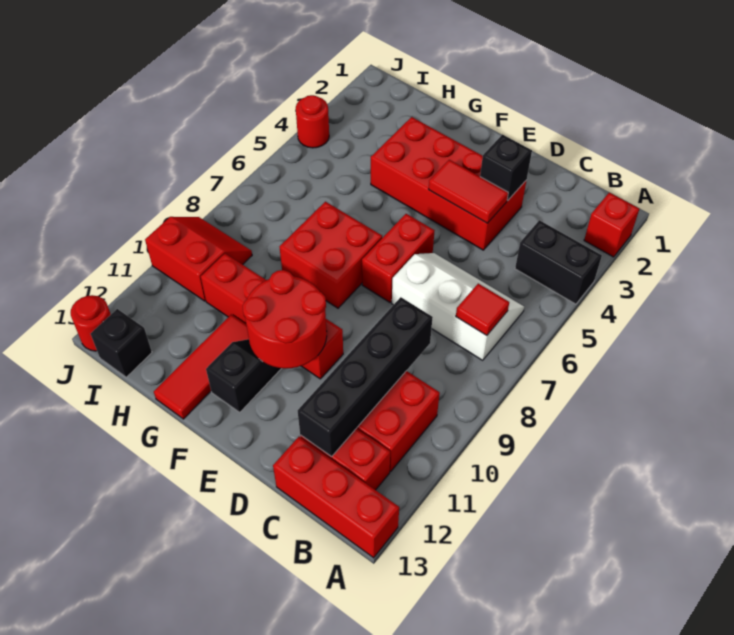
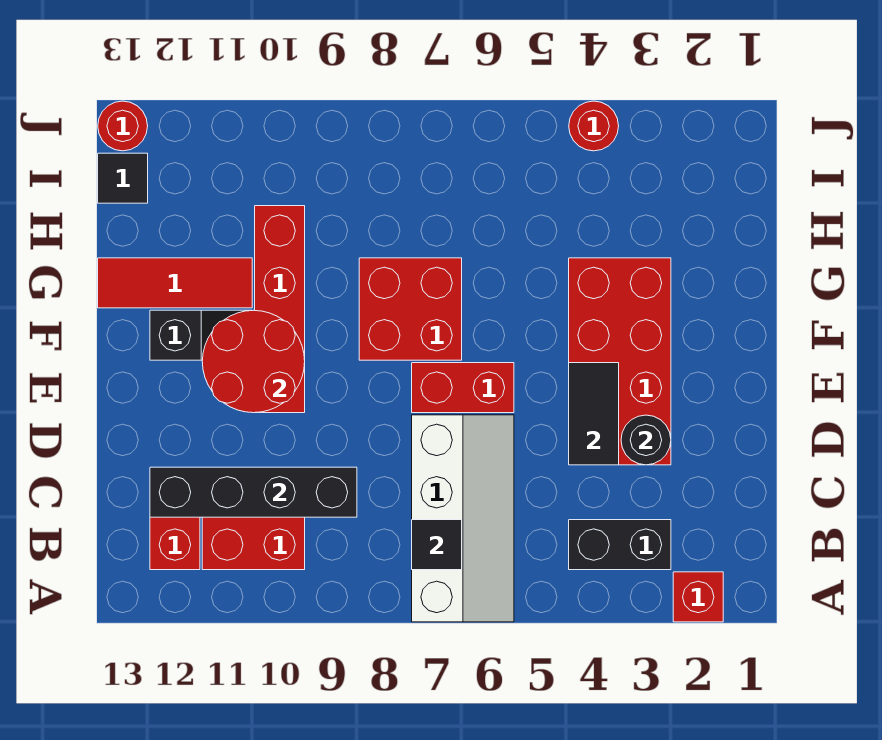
black 1x2 brick [515,220,602,304] -> black 1x2 brick turned to [569,520,671,570]
red 1x3 brick [273,437,399,558] -> none
white 2x3 slope [392,253,524,360] -> white 2x4 slope [412,415,514,622]
red 1x1 tile [456,284,509,336] -> black 1x1 tile [412,520,462,570]
black 1x1 brick [480,135,532,200] -> black 1x1 round brick [621,415,671,465]
red 1x2 tile [429,160,508,223] -> black 1x2 tile [569,363,619,465]
red 2x2 slope [145,217,252,301] -> none
black 1x1 brick [90,309,152,377] -> black 1x1 tile [98,153,148,203]

